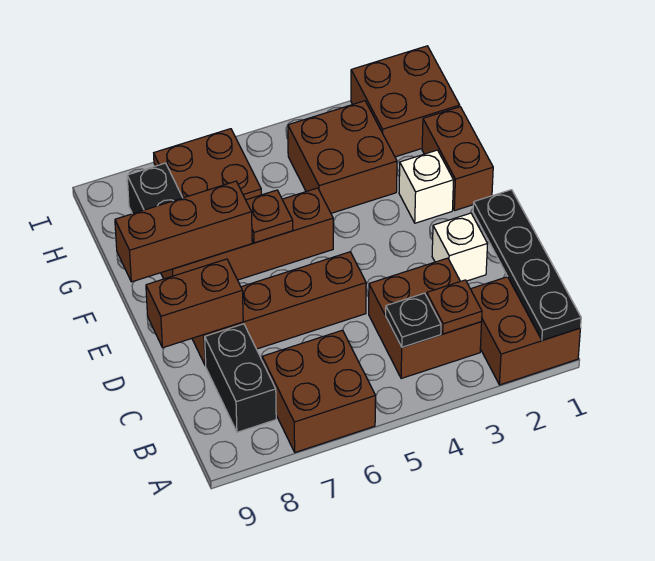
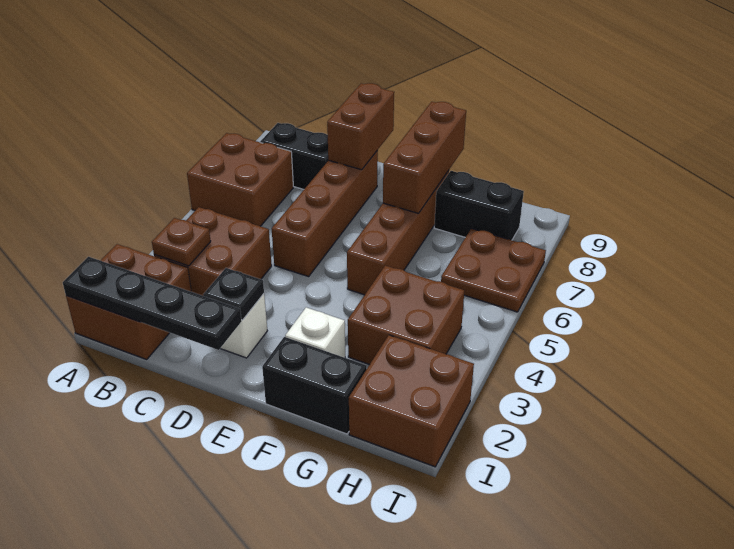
black 1x1 plate [386,293,441,347] -> black 1x1 plate moved to [203,268,264,320]
brown 1x2 brick [422,107,493,211] -> black 1x2 brick [262,337,367,434]
brown 1x1 plate [246,190,293,243] -> none

